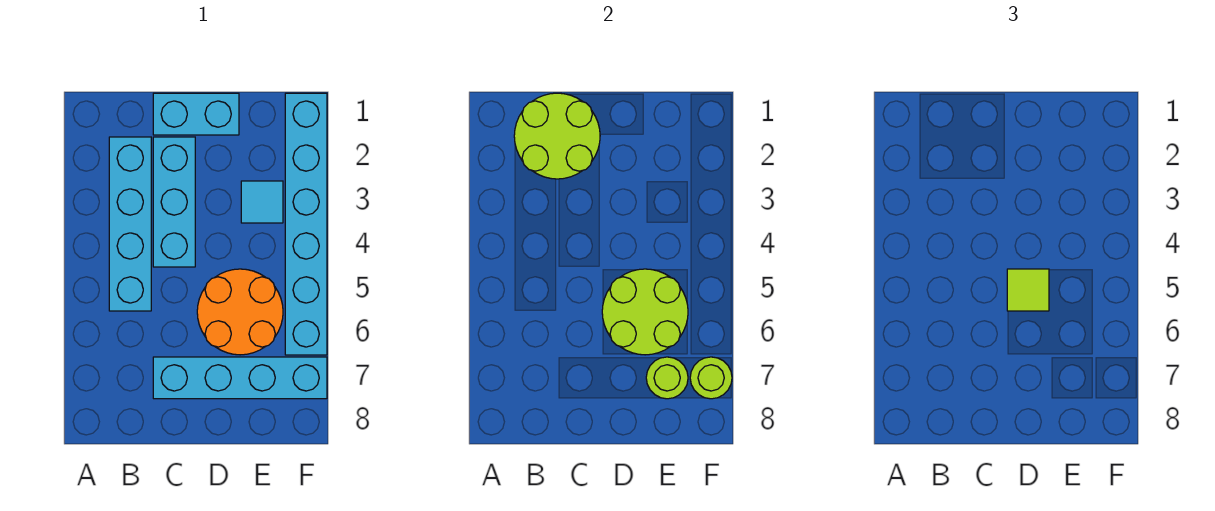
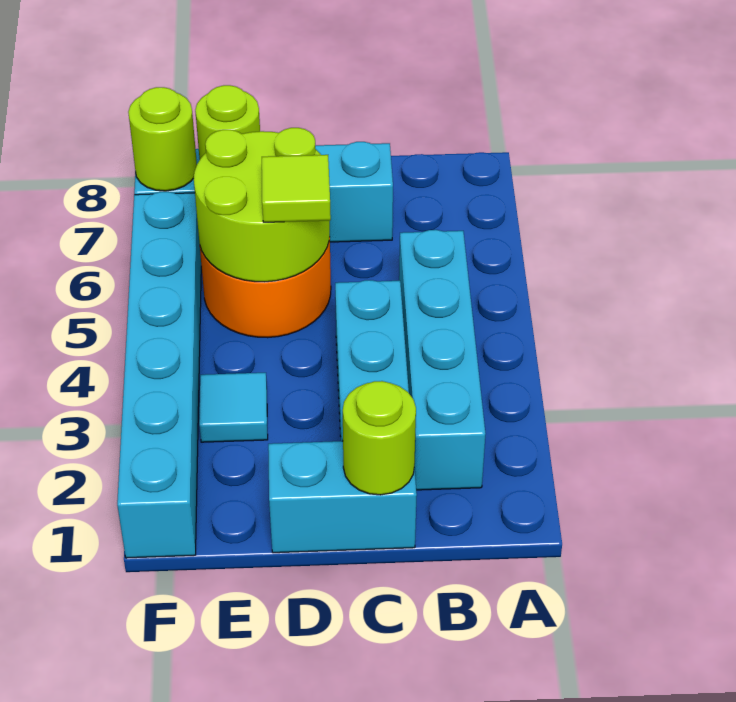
lime 2x2 round brick [514,93,600,179] -> lime 1x1 round brick [343,381,416,495]

